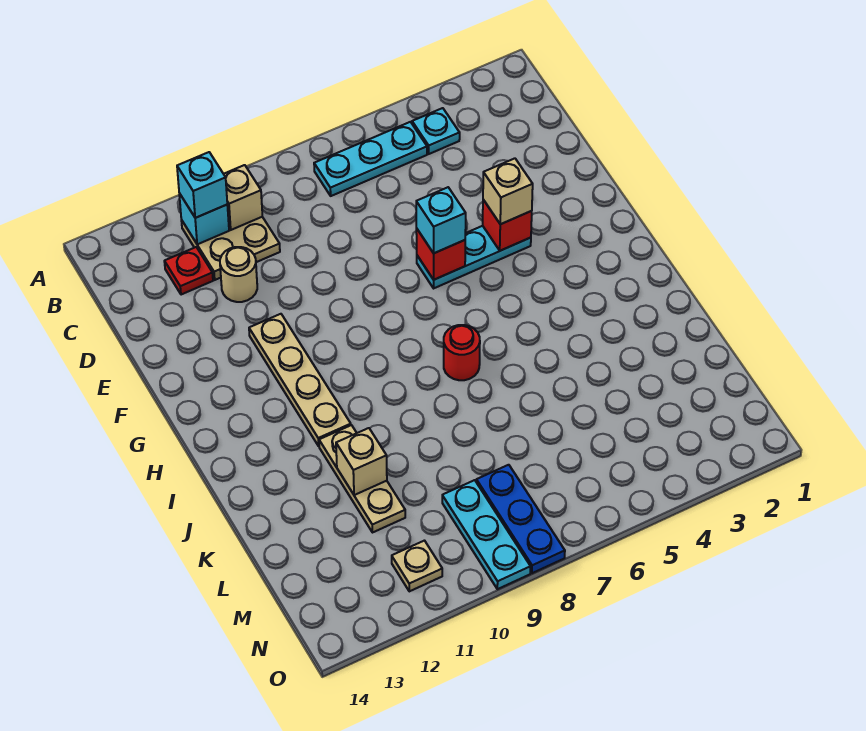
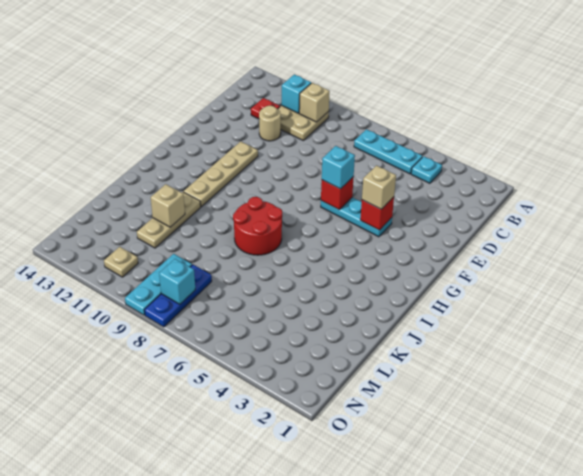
cyan 1x1 brick [177,152,227,218] -> cyan 1x1 brick moved to [159,259,195,304]
red 1x1 round brick [444,325,480,380] -> red 2x2 round brick [233,197,282,255]

